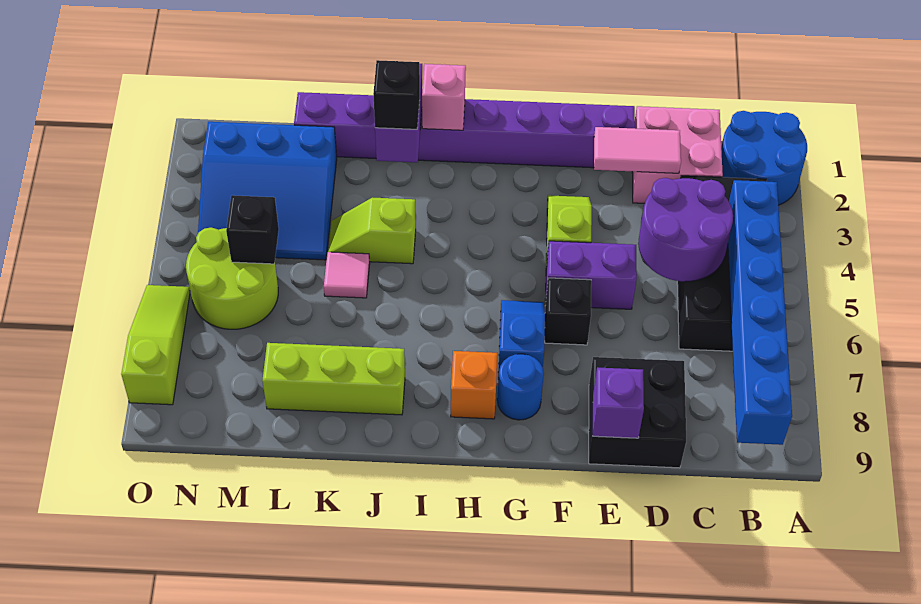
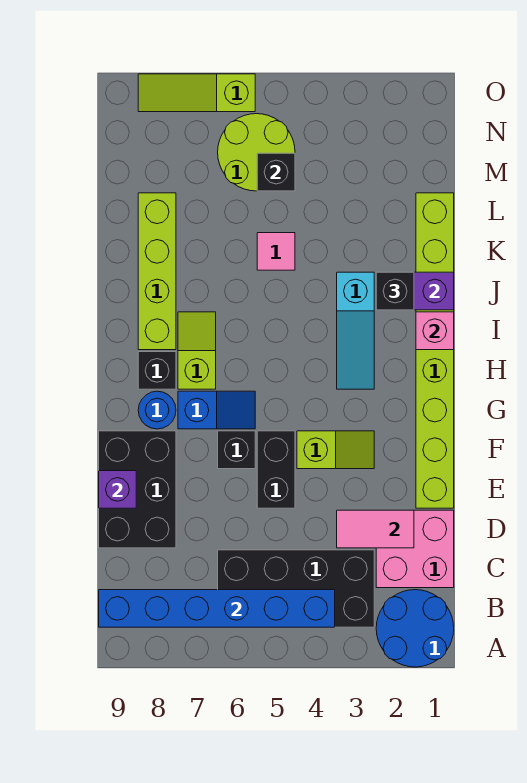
purple 2x2 round brick [638,178,733,282] -> none
pink 1x2 tile [594,127,681,173] -> pink 1x2 tile turned to [337,510,414,548]
black 2x2 brick [589,357,686,468] -> black 2x3 brick [99,431,176,548]
purple 1x8 brick [294,92,635,168] -> lime 1x8 brick [416,193,454,508]
purple 1x2 brick [545,241,637,309] -> black 1x2 brick [257,431,295,508]
none -> cyan 1x3 slope [337,272,374,389]
orange 1x1 brick [451,351,497,419] -> black 1x1 brick [138,352,176,389]
lime 1x2 slope [328,197,416,264] -> lime 1x2 slope moved to [178,312,216,389]
lime 1x3 brick [262,343,405,415] -> lime 1x4 brick [138,193,176,350]
blue 3x3 slope [198,122,337,260] -> none
lime 1x3 slope [121,285,190,405] -> lime 1x3 slope turned to [138,74,255,112]

